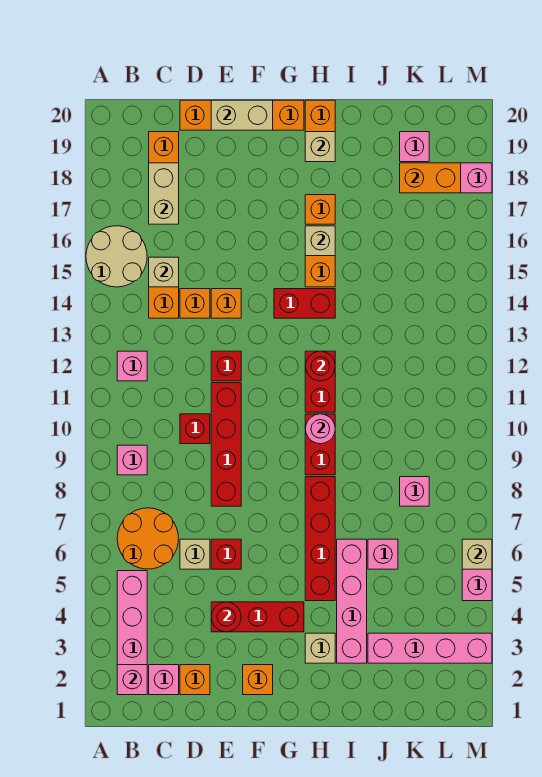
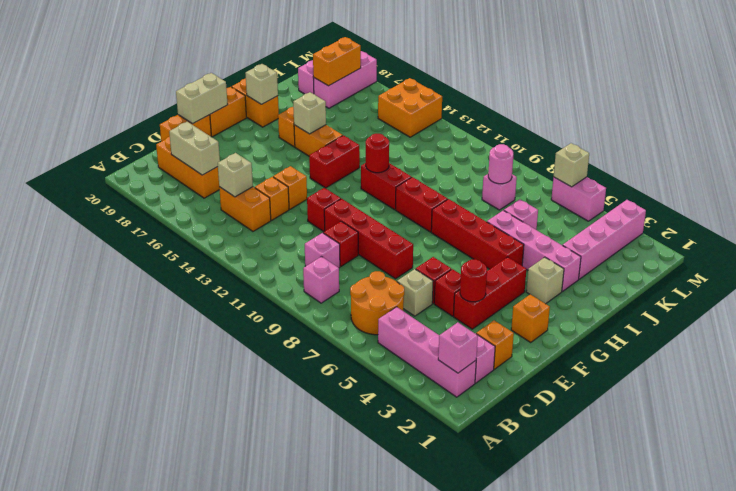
tan 2x2 round brick [86,226,147,287] -> none
pink 1x1 brick [117,351,147,381] -> pink 1x1 brick moved to [305,233,340,268]
none -> red 1x1 brick [434,269,461,316]
pink 1x1 round brick [305,414,335,444] -> pink 1x1 round brick moved to [488,144,513,184]
none -> orange 2x2 brick [378,78,442,137]

